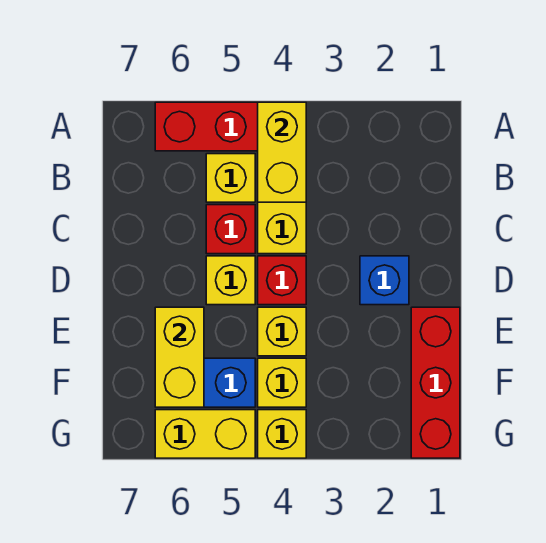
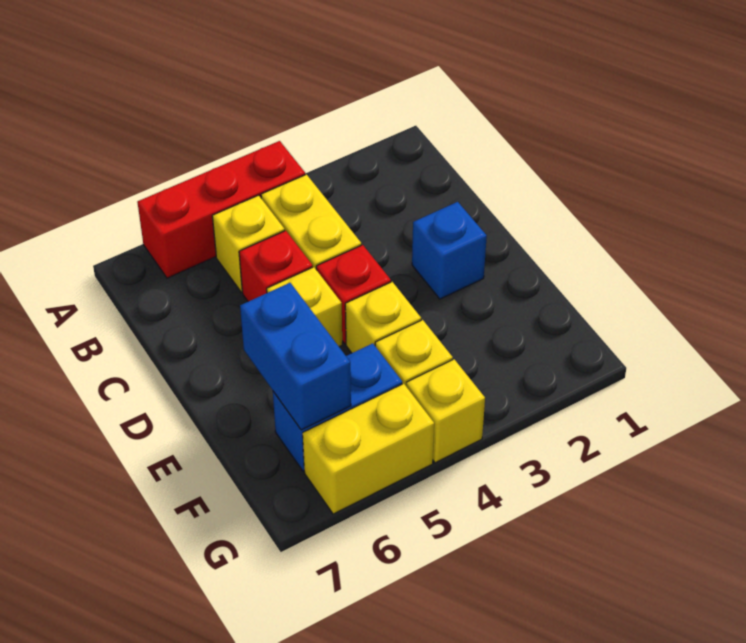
yellow 1x2 brick [258,102,306,202] -> none
red 1x3 brick [411,307,460,458] -> none
yellow 1x2 brick [155,307,204,407] -> blue 1x2 brick [240,283,351,430]

